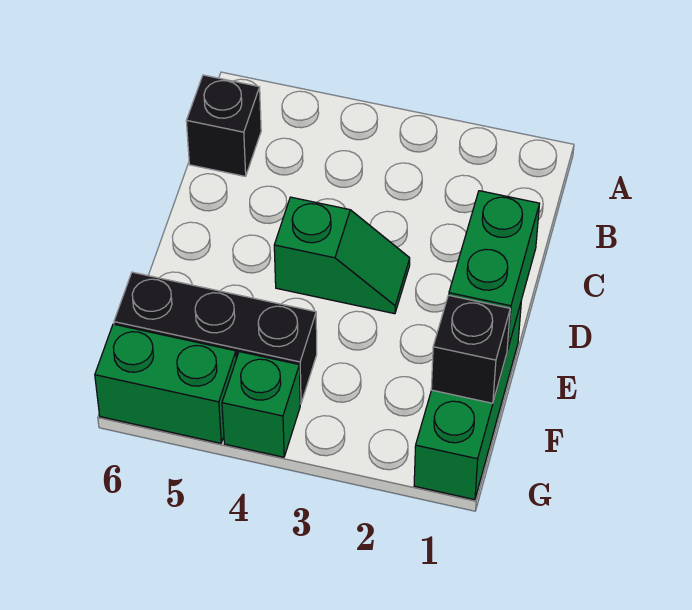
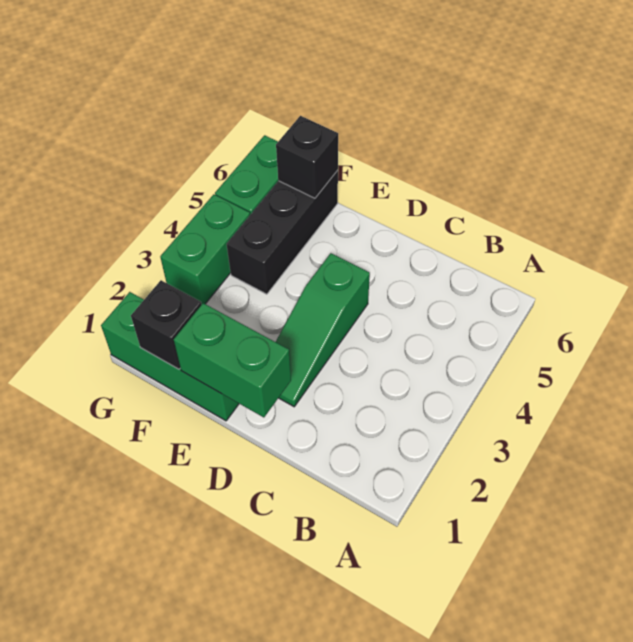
black 1x1 brick [186,75,261,176] -> black 1x1 brick moved to [276,116,338,198]
green 1x2 slope [274,197,410,314] -> green 1x3 slope [276,253,370,407]
green 1x1 brick [222,352,300,457] -> green 1x2 brick [160,194,250,304]

